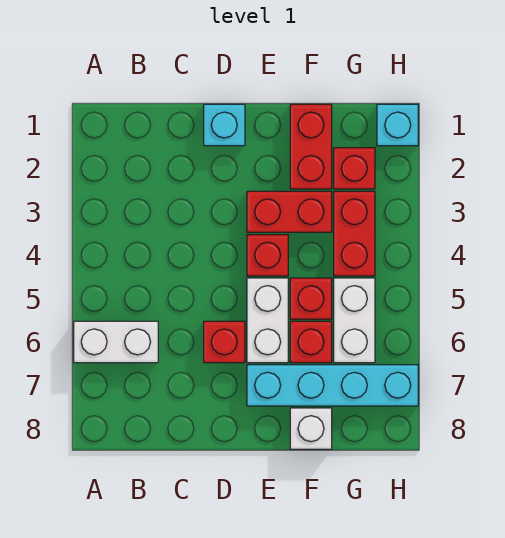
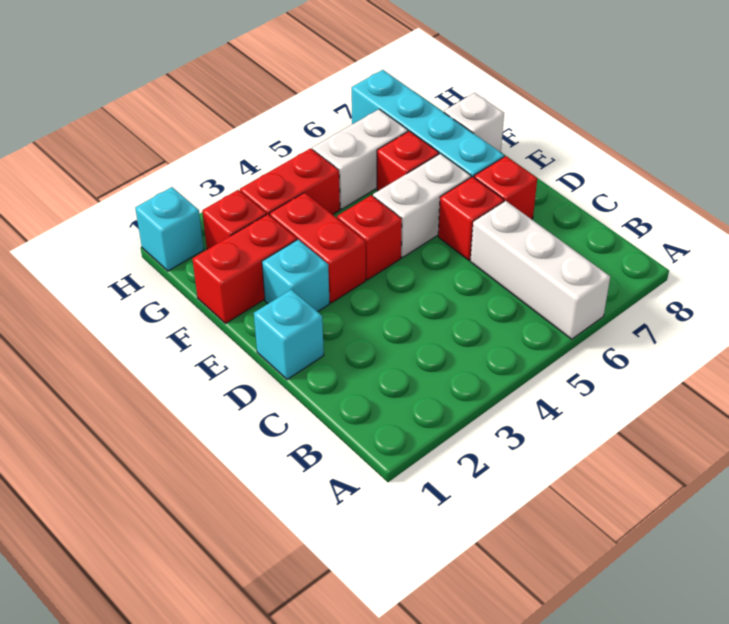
white 1x2 brick [74,321,158,363] -> white 1x3 brick [470,201,610,339]
none -> cyan 1x1 brick [262,240,330,312]
red 1x1 brick [290,278,332,319] -> red 1x1 brick moved to [474,156,537,219]

